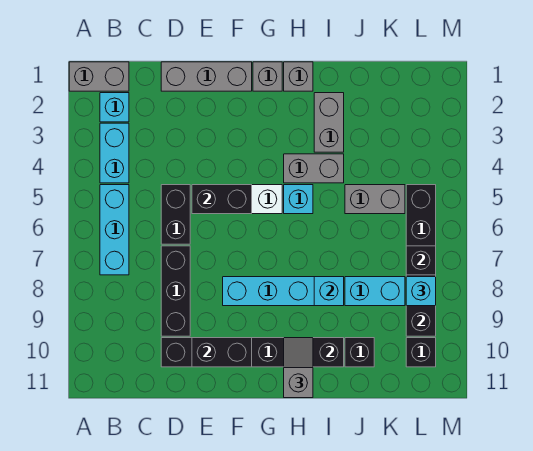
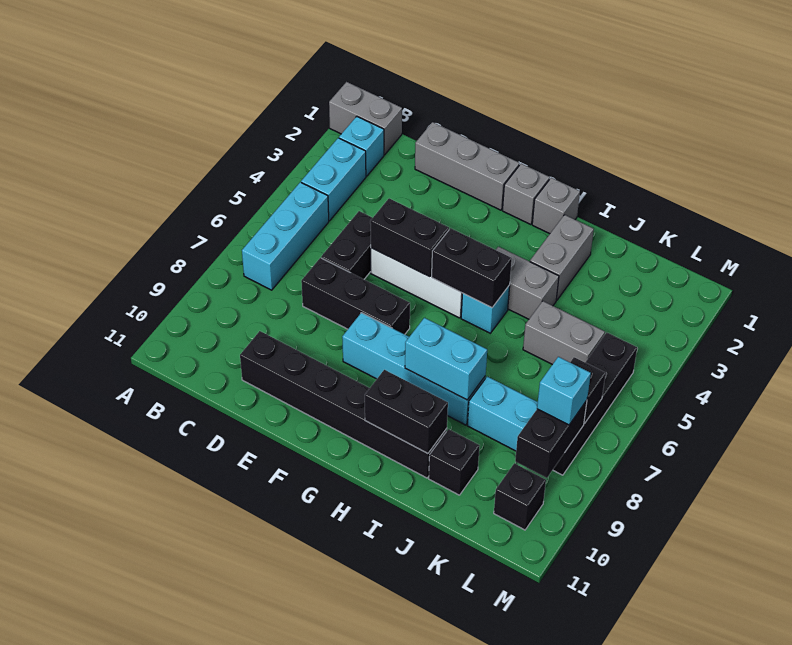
black 1x3 brick [161,246,190,336] -> black 1x3 brick turned to [301,258,410,334]
black 1x2 brick [192,338,252,367] -> black 1x2 brick moved to [432,228,512,308]
grey 1x2 slope [284,338,313,398] -> none
cyan 1x1 brick [314,277,344,306] -> cyan 1x2 brick [405,318,487,400]

